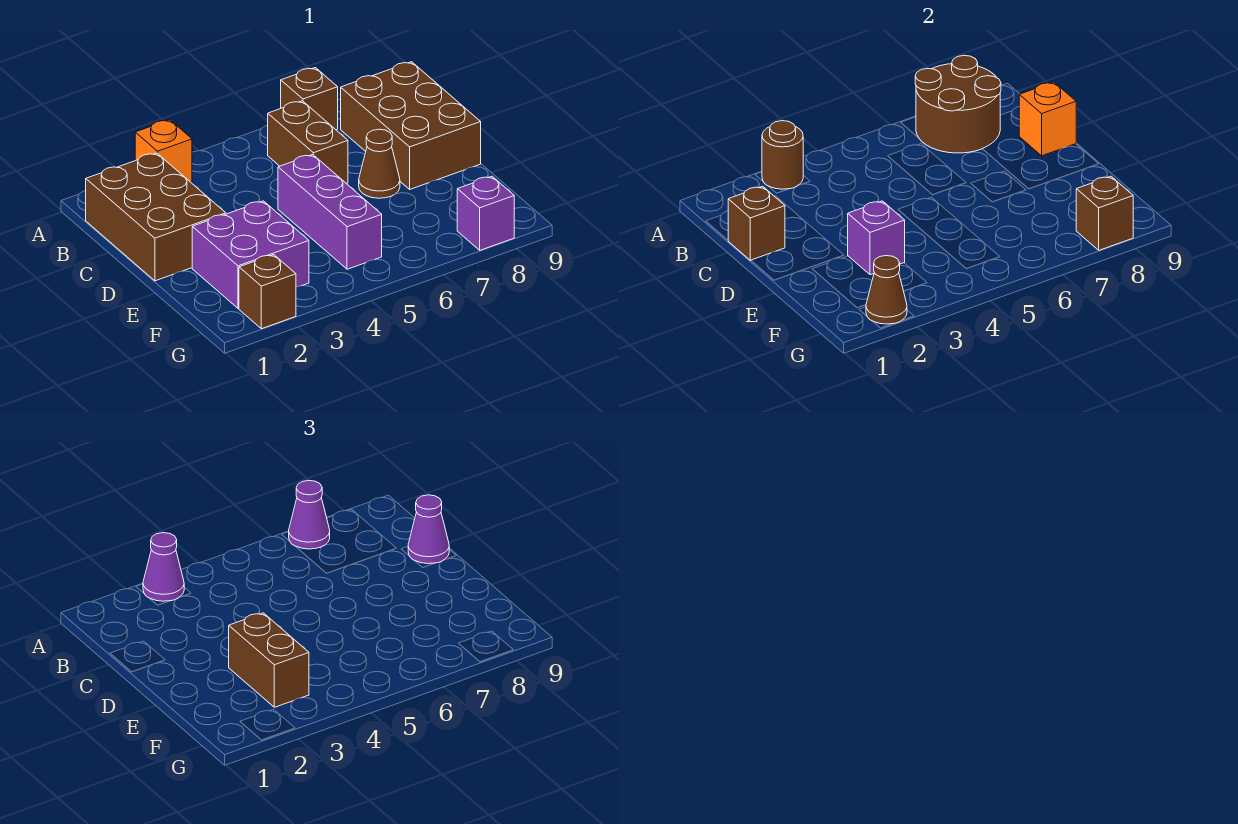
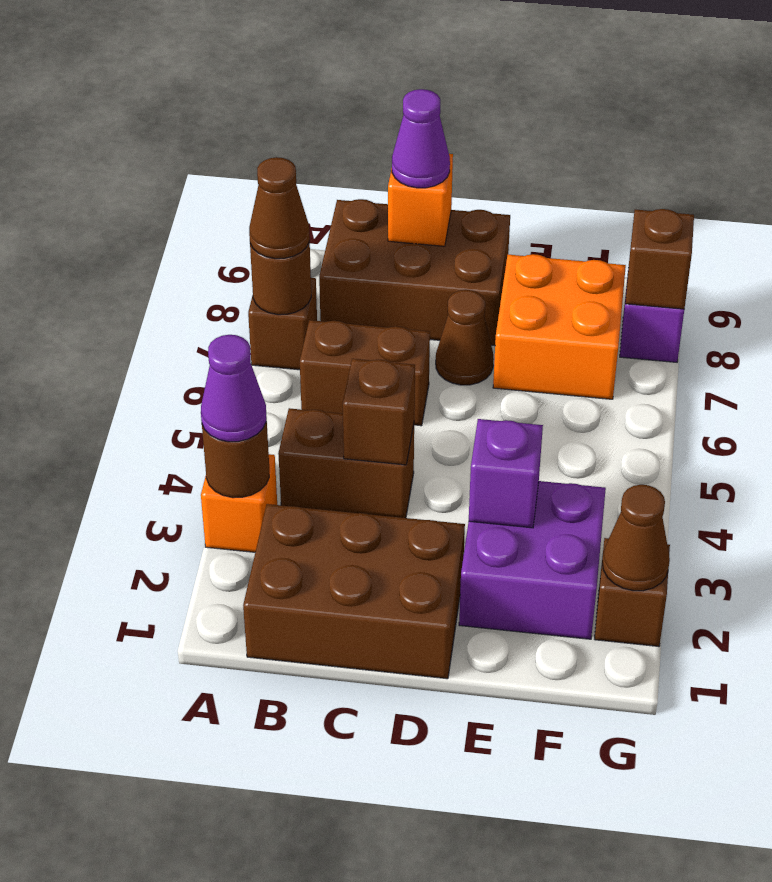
brown 2x2 round brick [915,55,1001,153] -> brown 1x1 round brick [250,237,311,315]
purple 1x1 cone [289,480,330,549] -> brown 1x1 cone [249,157,309,259]
brown 1x1 brick [728,186,785,261] -> brown 1x1 brick moved to [343,359,415,465]
purple 1x3 brick [278,155,382,269] -> none
brown 1x2 brick [229,613,309,707] -> brown 1x2 brick moved to [278,408,414,518]
none -> orange 2x2 brick [493,254,626,399]

